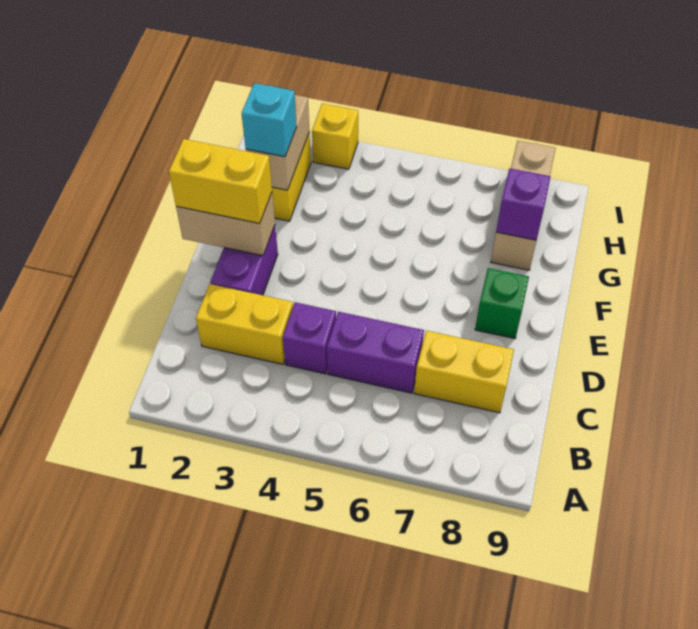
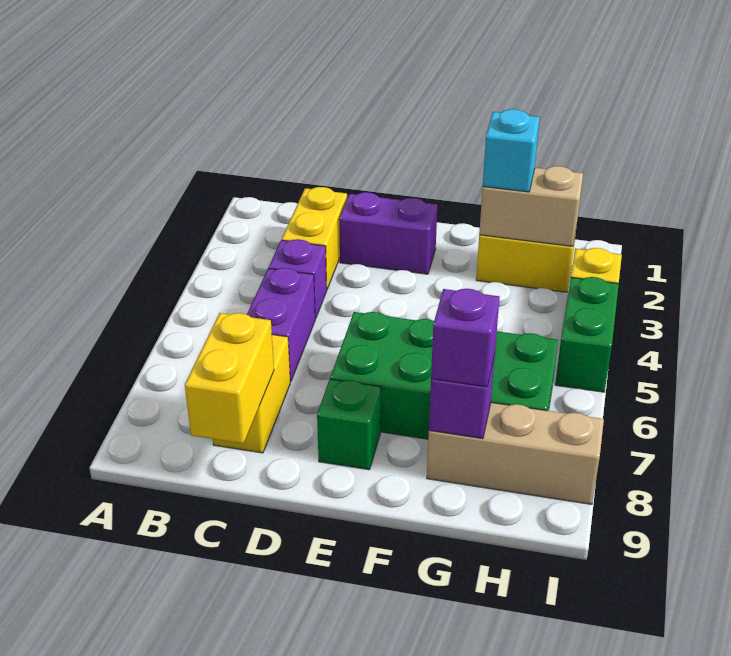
tan 1x2 brick [176,193,275,256] -> none
yellow 1x2 brick [169,139,272,223] -> yellow 1x2 brick moved to [185,313,274,444]
none -> green 2x4 brick [330,312,558,439]
none -> purple 1x1 brick [431,289,500,387]
none -> green 1x2 brick [555,277,619,392]

